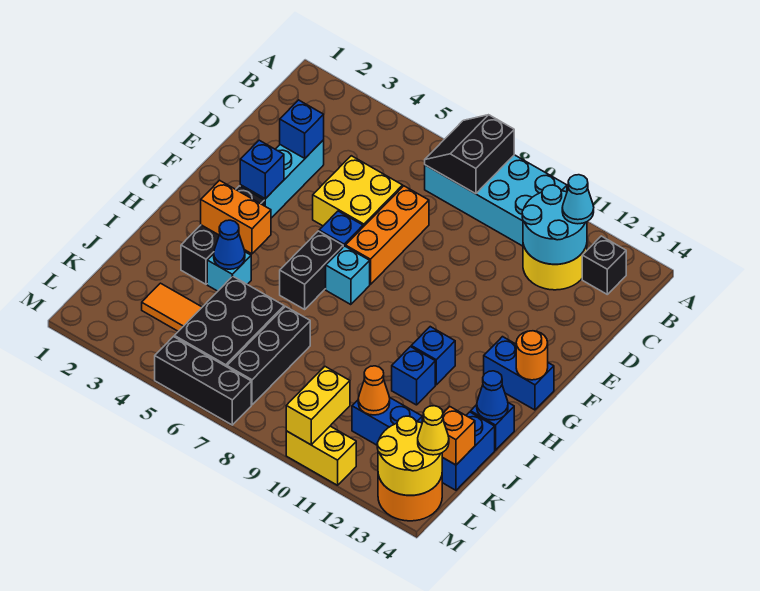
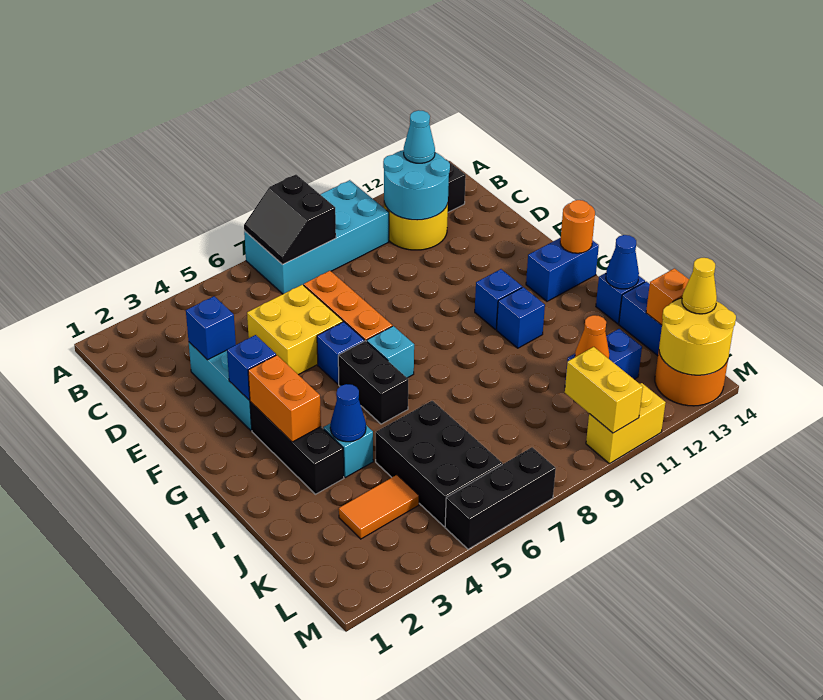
orange 1x2 brick [201,180,271,254] -> orange 1x2 brick turned to [248,355,321,442]
blue 1x1 brick [392,347,435,405] -> blue 1x1 brick moved to [475,269,522,330]
black 1x3 brick [227,306,310,405] -> none

